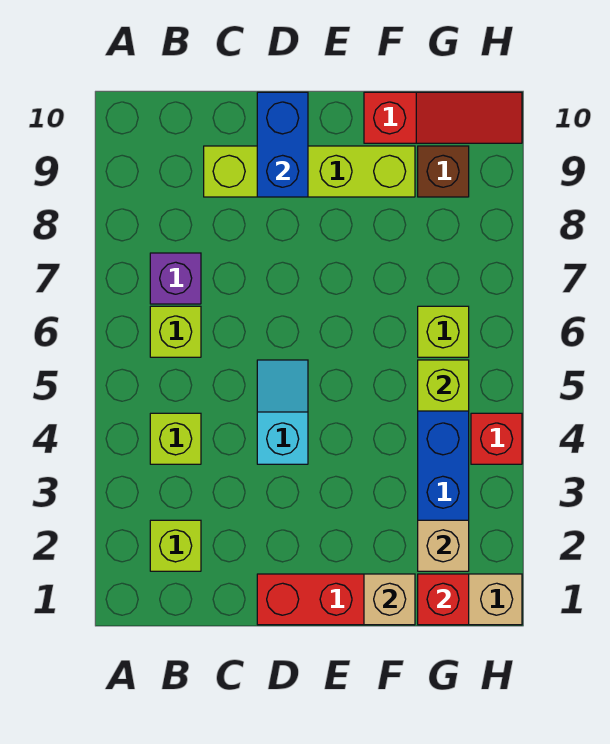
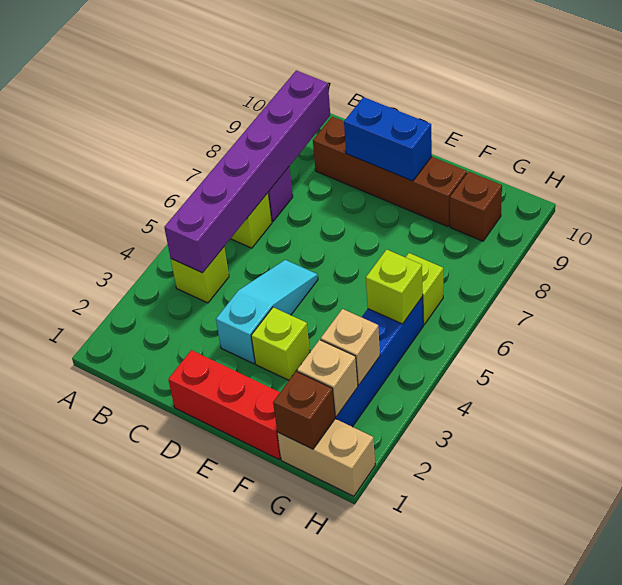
lime 1x1 brick [150,520,201,571] -> lime 1x1 brick moved to [251,307,310,380]
none -> purple 1x6 brick [164,71,330,273]
lime 1x4 brick [204,146,415,197] -> brown 1x4 brick [313,117,467,227]
cyan 1x2 slope [257,360,308,464] -> cyan 1x3 slope [216,260,318,364]
blue 1x2 brick [257,92,308,197] -> blue 1x2 brick turned to [344,97,432,181]
tan 1x1 brick [364,574,415,625] -> tan 1x1 brick moved to [321,309,380,385]
red 1x3 slope [364,92,522,143] -> none
red 1x1 brick [418,574,469,625] -> brown 1x1 brick [273,371,335,449]
red 1x1 brick [471,413,522,464] -> none

